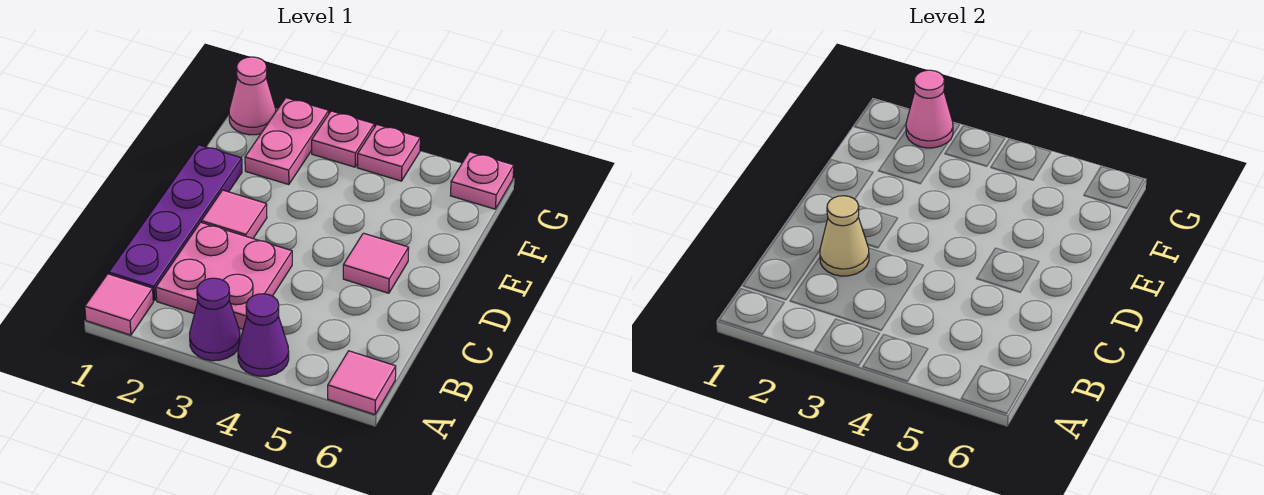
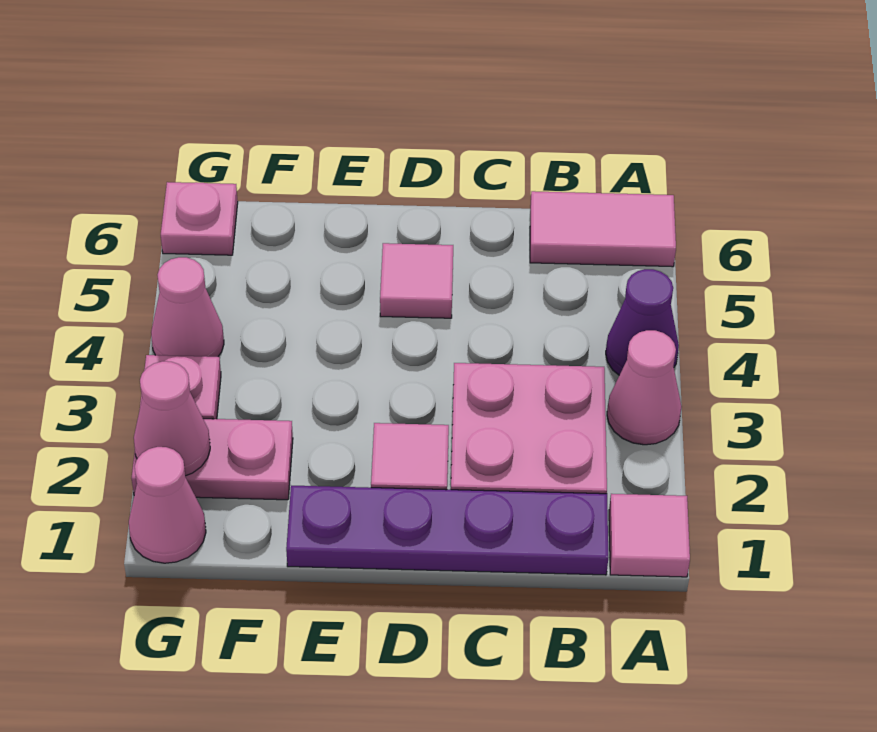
purple 1x1 cone [190,278,240,361] -> pink 1x1 cone [607,330,682,445]
pink 1x1 tile [328,351,396,415] -> pink 1x2 tile [530,191,676,267]
tan 1x1 cone [820,196,869,276] -> none
pink 1x1 plate [357,125,420,181] -> pink 1x1 cone [151,257,224,357]

